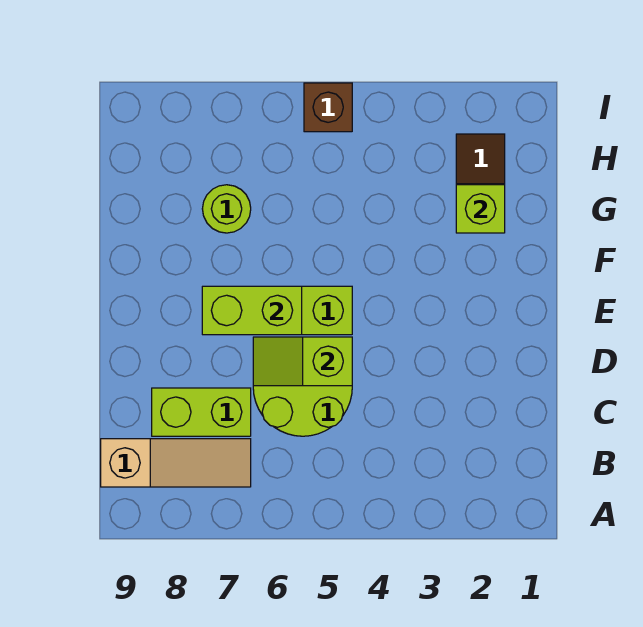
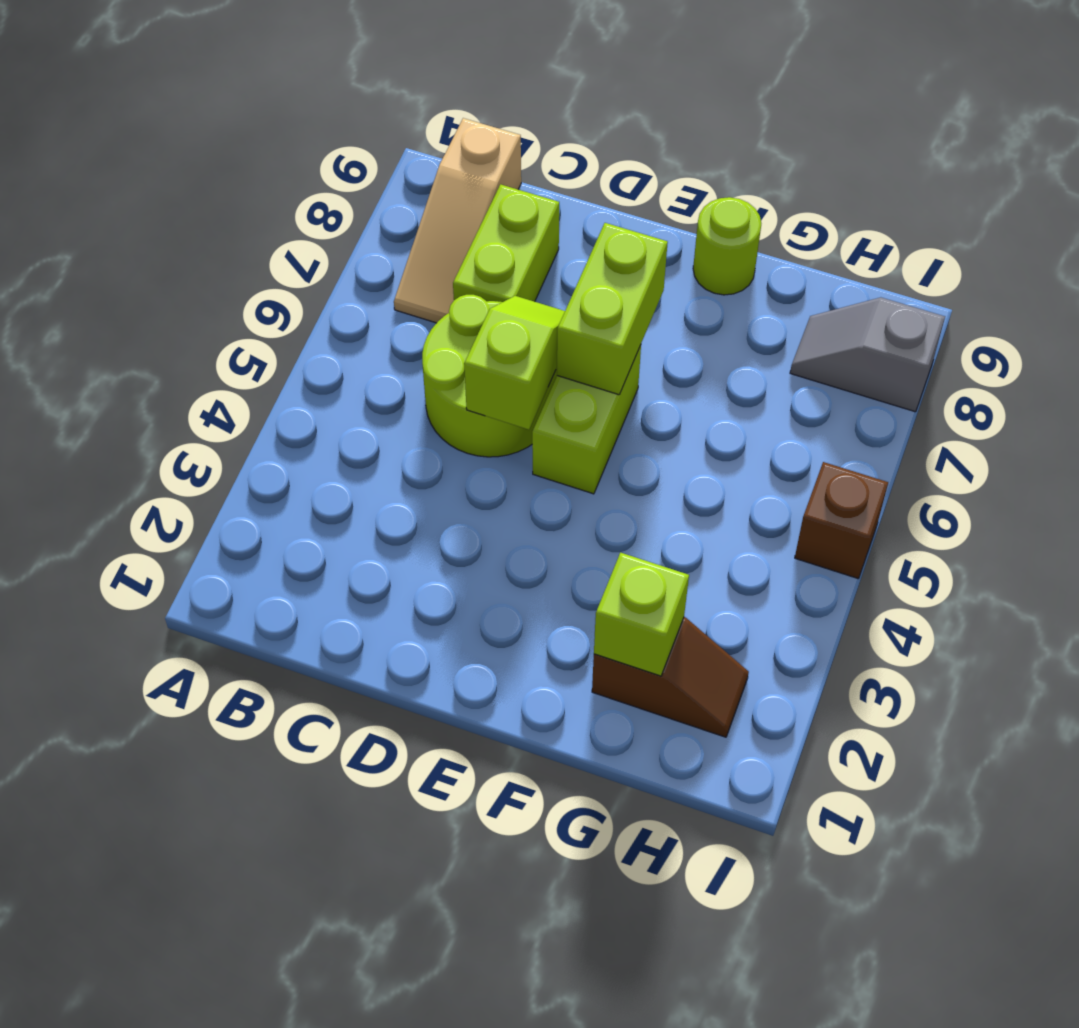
lime 1x1 round brick [202,185,251,233] -> lime 1x1 round brick moved to [693,197,761,295]
none -> grey 1x2 slope [790,298,945,412]

